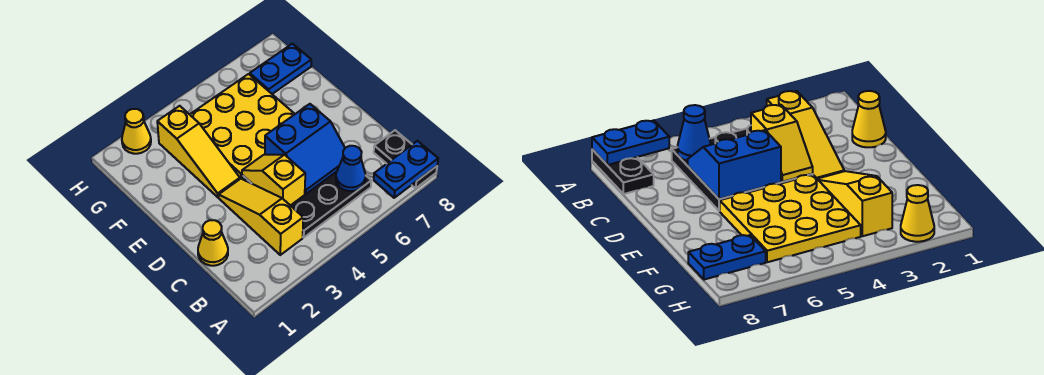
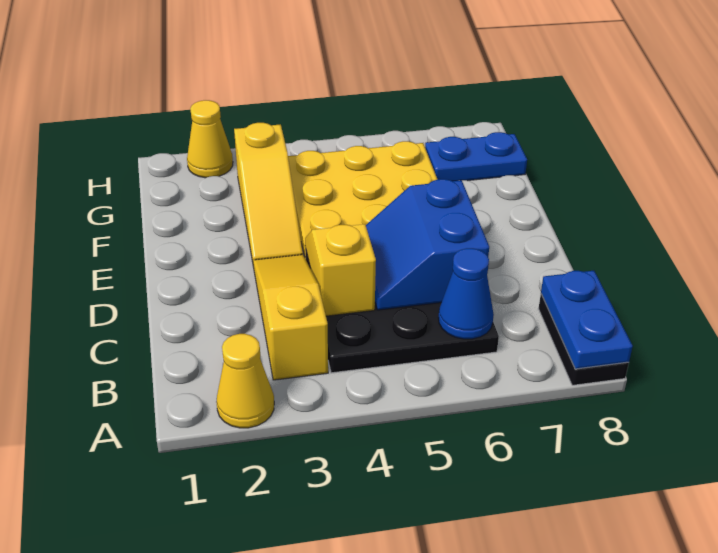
blue 1x2 plate [374,141,438,198] -> blue 1x2 plate turned to [541,271,633,369]
yellow 1x1 cone [198,220,228,266] -> yellow 1x1 cone moved to [216,334,274,428]
blue 2x2 slope [265,104,345,194] -> blue 2x2 slope turned to [366,179,489,310]

